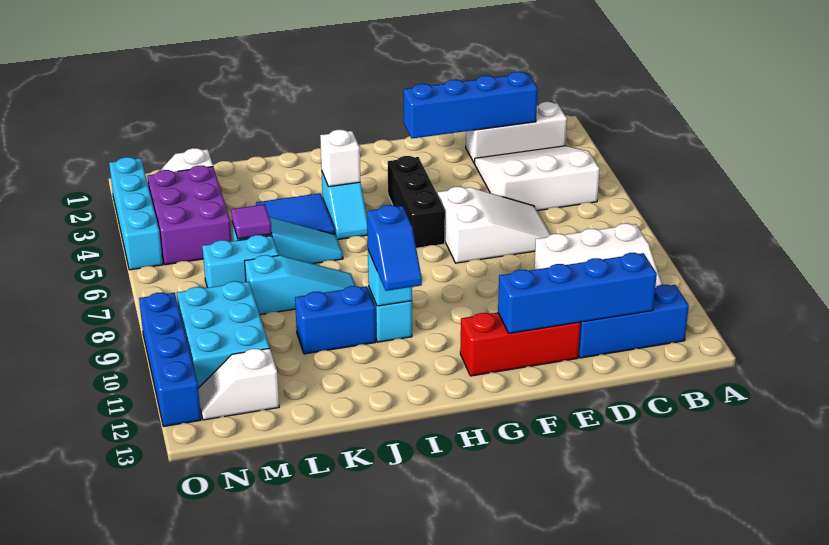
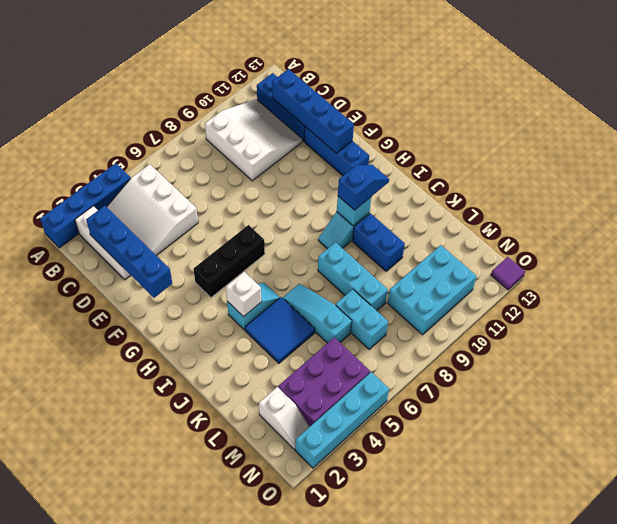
white 2x3 slope [438,187,550,263] -> none
red 1x3 brick [460,313,581,376] -> blue 1x3 brick [304,126,369,176]
cyan 1x3 slope [245,255,356,315] -> cyan 1x3 brick [318,242,388,311]
purple 1x1 tile [231,204,272,239] -> purple 1x1 tile moved to [491,257,525,290]
white 1x2 slope [198,348,279,420] -> none
blue 1x4 brick [139,293,201,426] -> blue 1x4 brick moved to [40,163,131,248]

